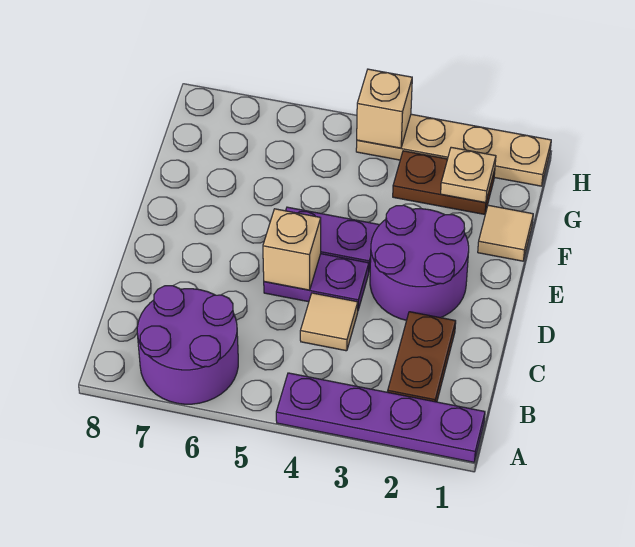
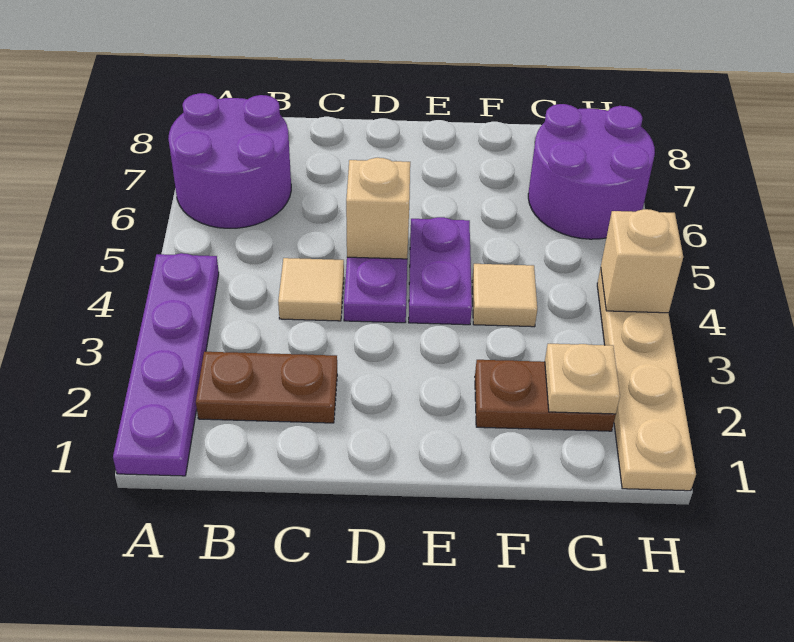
purple 2x2 round brick [370,205,469,320] -> purple 2x2 round brick moved to [528,104,655,239]
tan 1x1 tile [478,205,533,261] -> tan 1x1 tile moved to [472,264,537,327]
brown 1x2 plate [393,151,495,214] -> brown 1x2 plate turned to [475,360,616,431]

